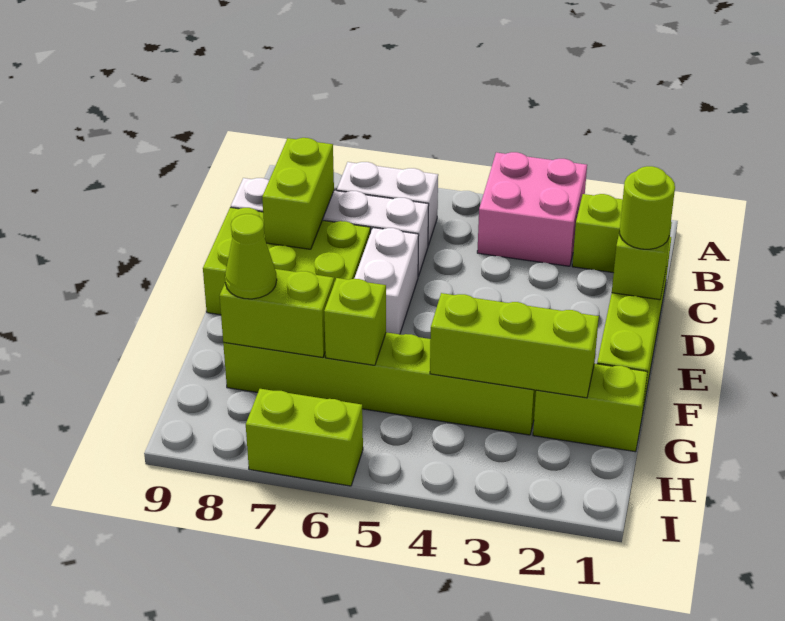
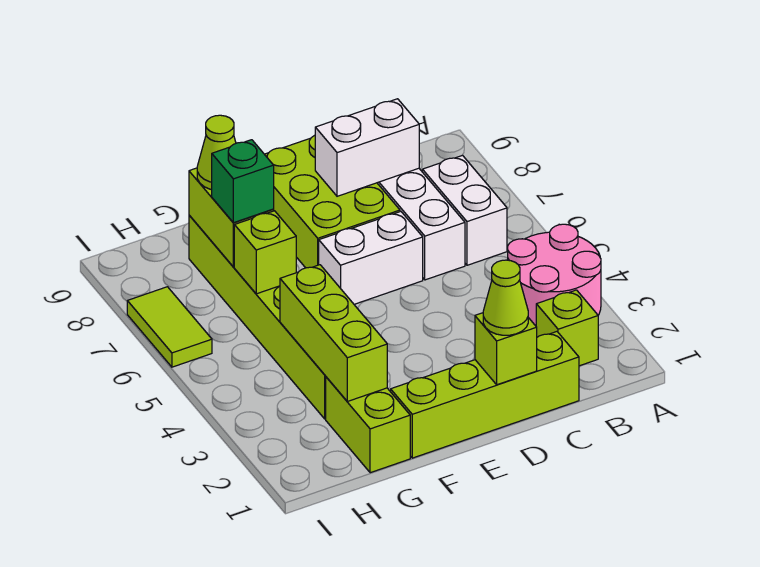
pink 2x2 brick [477,152,587,266] -> pink 2x2 round brick [508,224,601,326]
lime 1x2 brick [262,138,334,249] -> white 1x2 brick [315,99,419,196]
lime 1x1 round brick [620,166,675,249] -> lime 1x1 cone [483,260,528,335]
none -> green 1x1 brick [212,140,274,223]
lime 1x2 brick [246,389,363,486] -> lime 1x2 tile [127,287,212,367]

